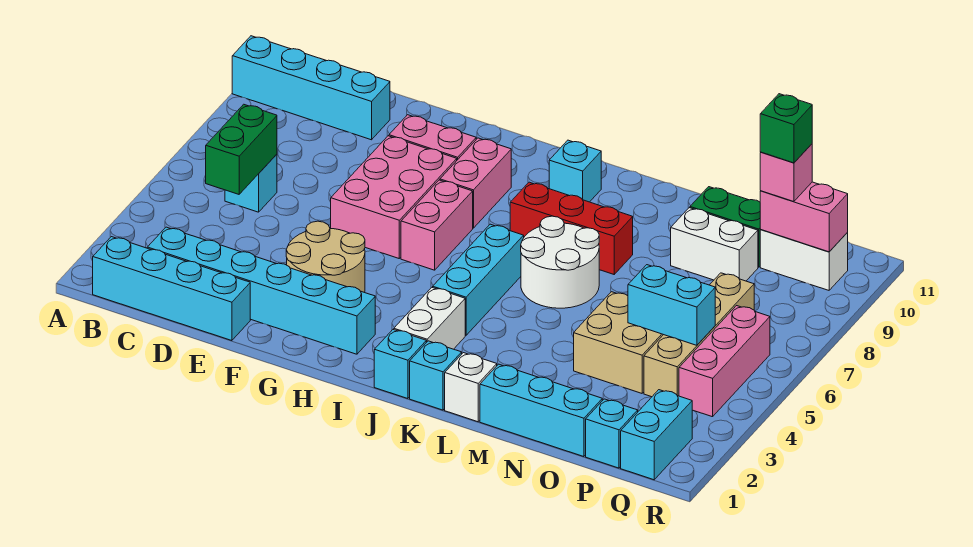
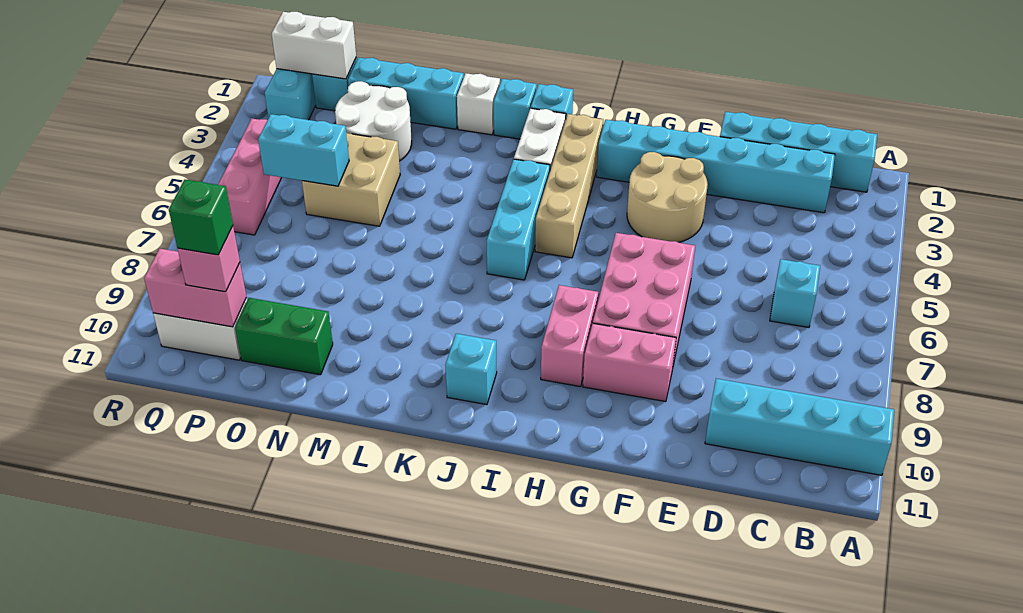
green 1x2 brick [206,104,277,194] -> none
pink 1x2 brick [401,180,473,270] -> none
red 1x3 brick [510,182,633,274] -> none
white 2x2 round brick [521,216,599,308] -> white 2x2 round brick moved to [335,81,412,161]
white 1x2 brick [671,208,758,281] -> white 1x2 brick moved to [272,12,356,79]
tan 1x4 brick [644,273,754,397] -> tan 1x4 brick moved to [535,114,603,258]

